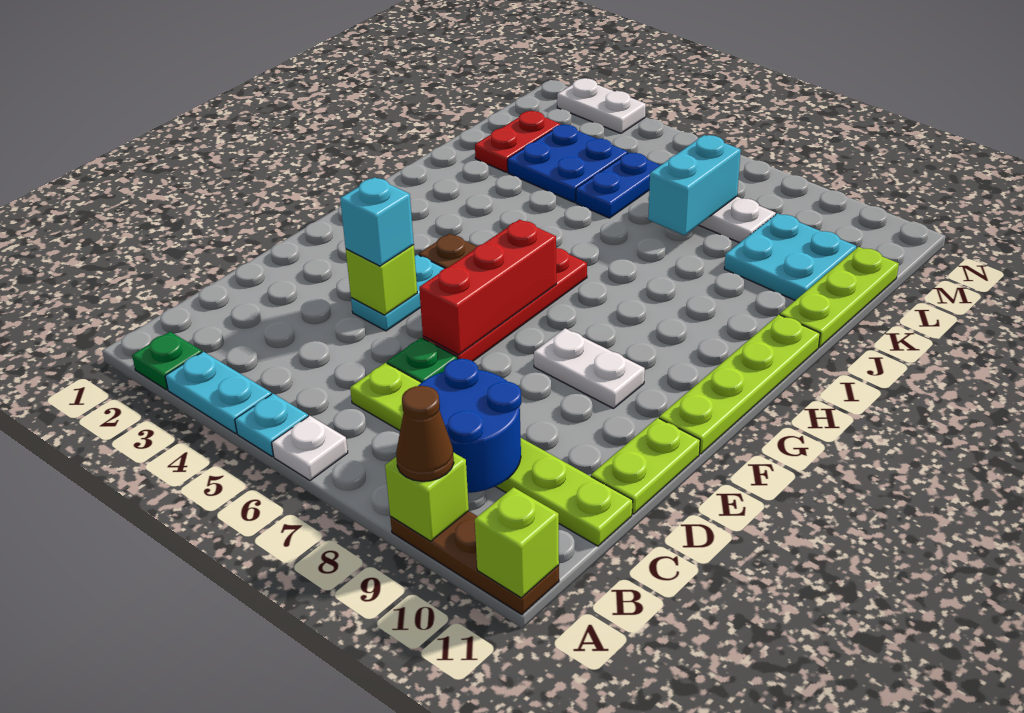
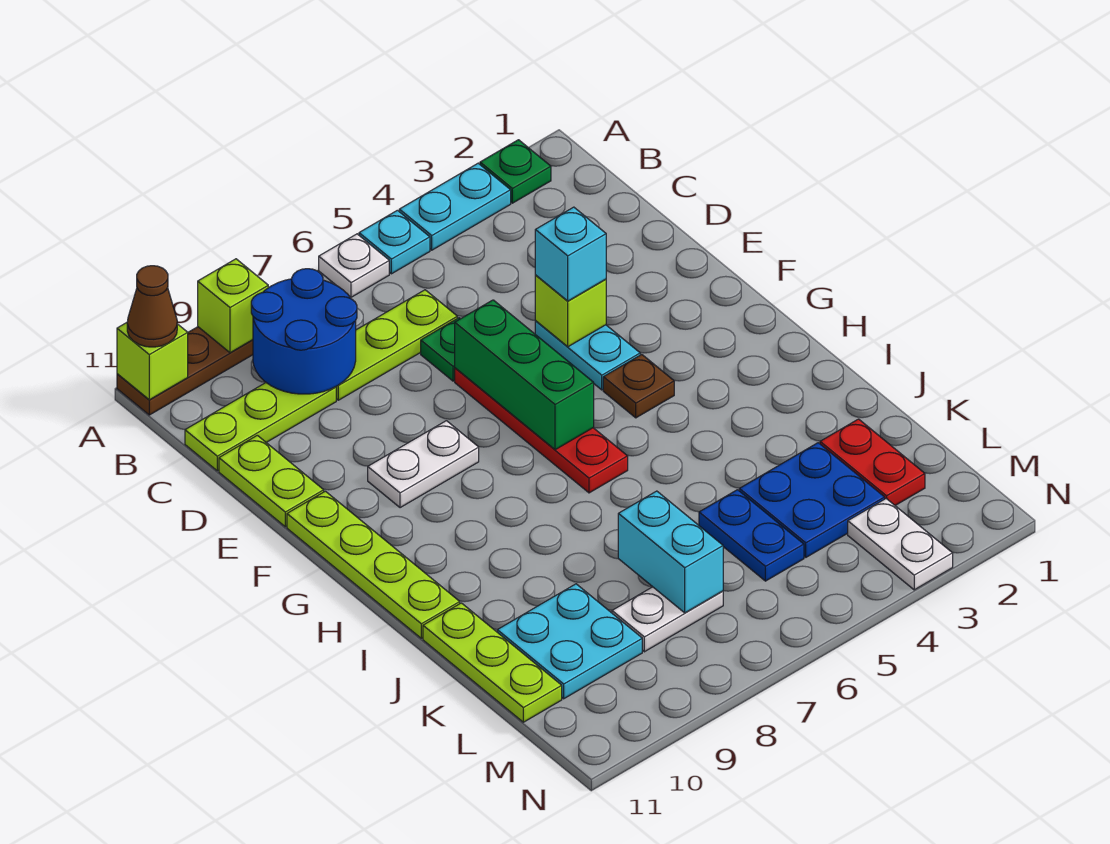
brown 1x1 cone [396,386,454,481] -> brown 1x1 cone moved to [127,266,177,347]
red 1x3 brick [419,220,556,355] -> green 1x3 brick [455,300,594,450]
white 1x2 plate [557,78,646,133] -> white 1x2 plate turned to [848,499,953,590]

